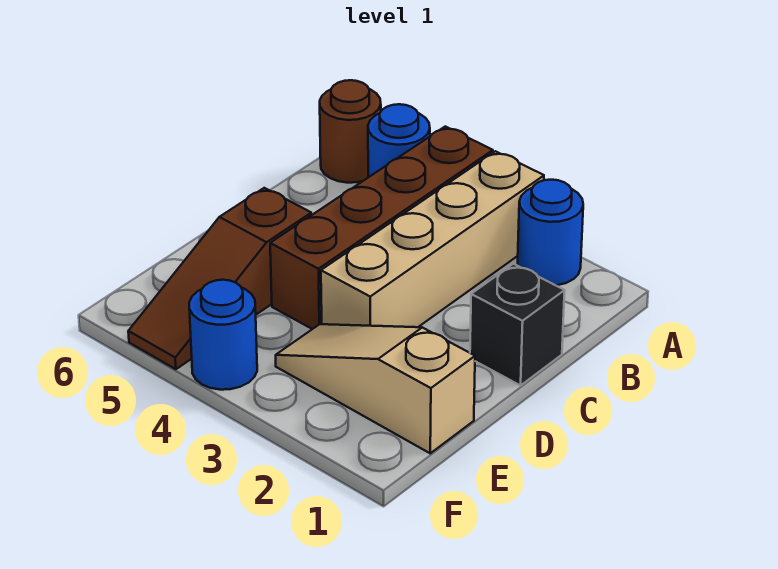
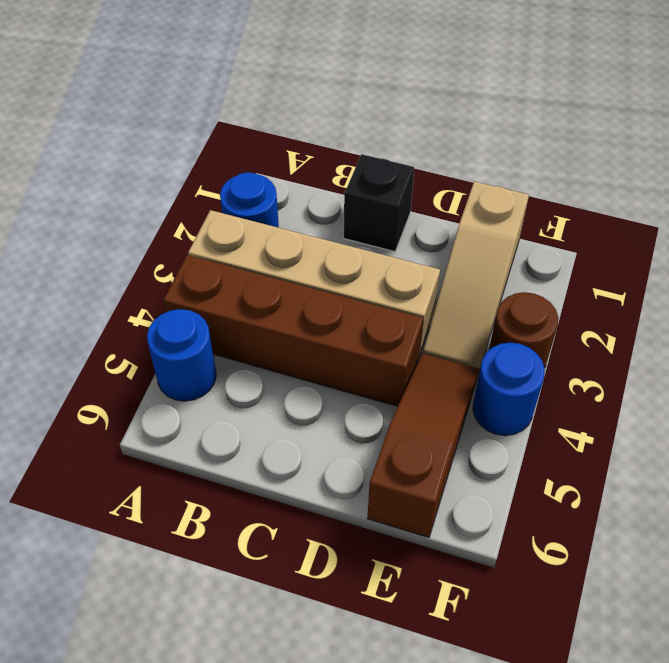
brown 1x1 round brick [320,80,381,183] -> brown 1x1 round brick moved to [489,292,558,368]
brown 1x3 slope [128,188,311,369] -> brown 1x3 slope turned to [367,353,479,537]

